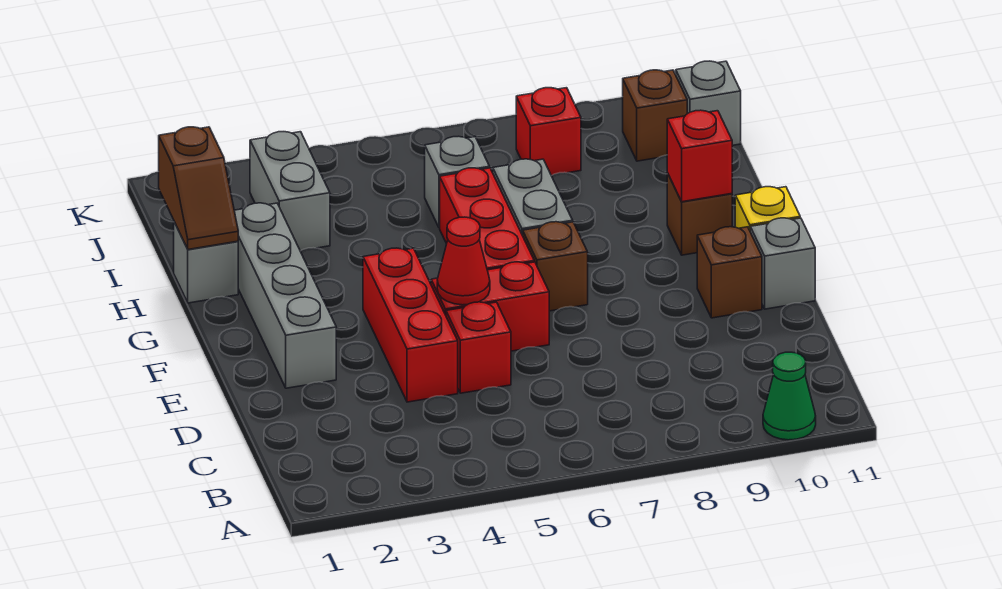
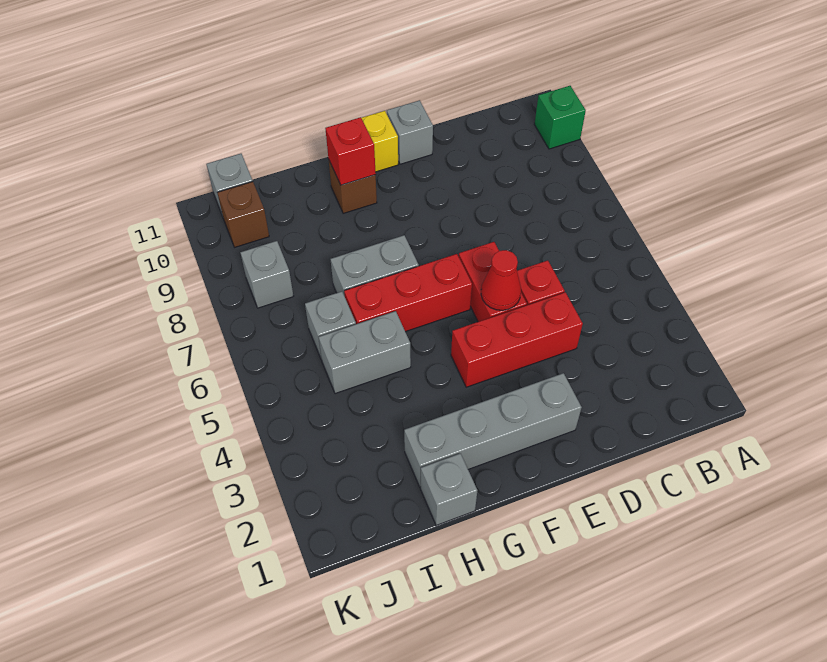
green 1x1 cone [763,352,816,440] -> green 1x1 brick [535,86,586,149]
brown 1x1 brick [697,227,762,318] -> none
brown 1x1 brick [523,222,588,311] -> none
brown 1x2 slope [159,127,238,249] -> none
grey 1x2 brick [250,132,330,251] -> grey 1x2 brick moved to [319,311,411,394]
red 1x1 brick [516,88,581,175] -> grey 1x1 brick [240,241,293,308]

